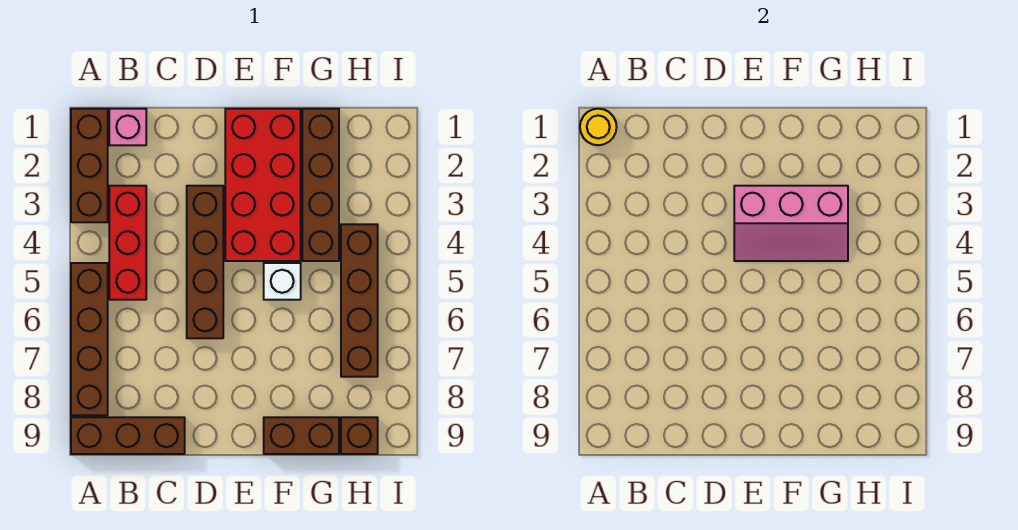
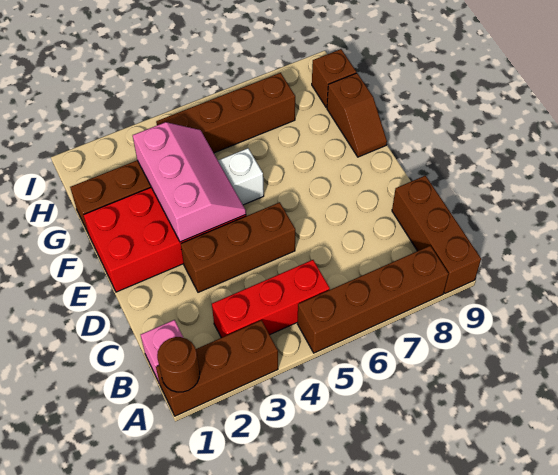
yellow 1x1 round brick [580,109,617,145] -> brown 1x1 round brick [157,337,200,392]
brown 1x4 brick [187,186,223,338] -> brown 1x3 brick [181,202,295,292]
brown 1x2 brick [264,417,339,454] -> brown 1x2 slope [327,73,387,157]

